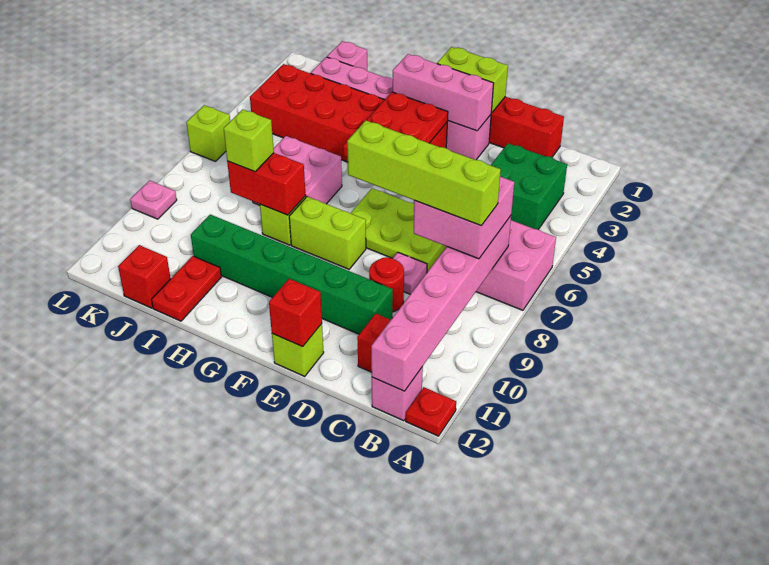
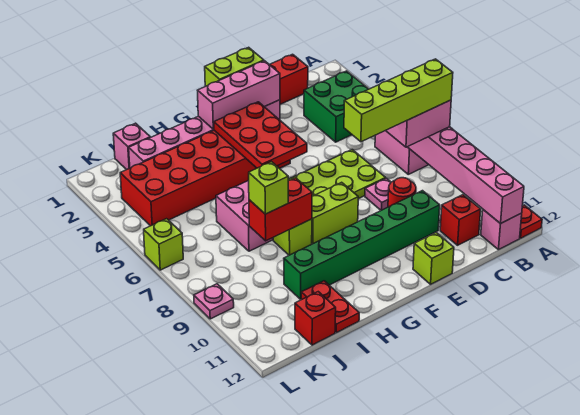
red 1x1 brick [269,279,322,347] -> none

